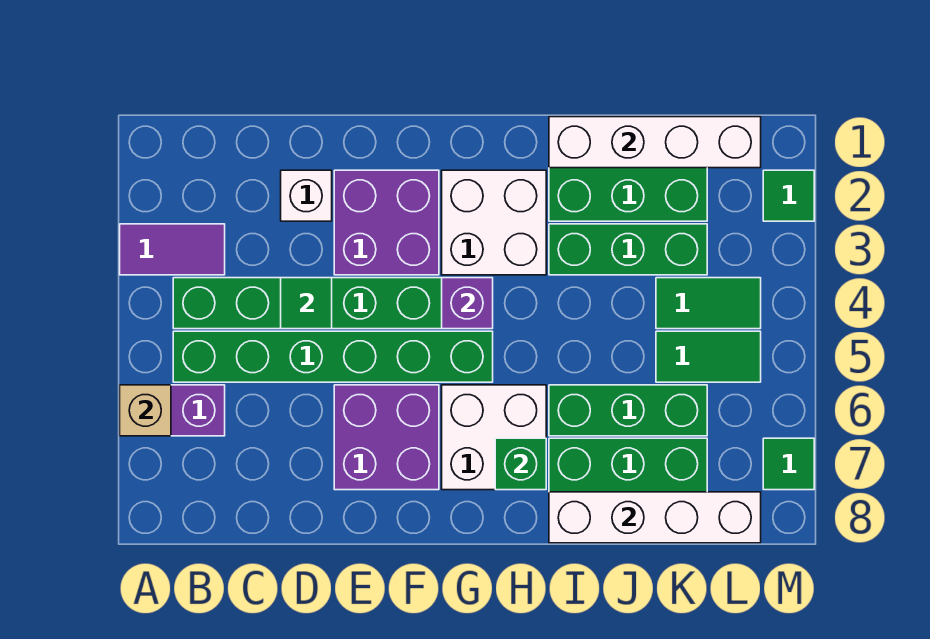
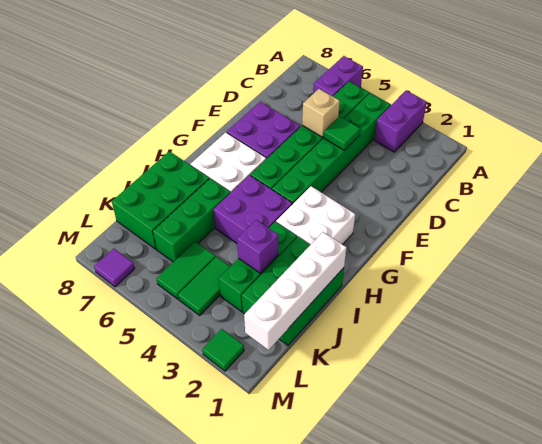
purple 1x2 tile [120,224,225,275] -> purple 1x2 brick [374,90,427,152]
tan 1x1 brick [120,385,171,436] -> tan 1x1 brick moved to [302,89,340,137]
white 1x1 brick [281,170,332,221] -> none
purple 2x2 brick [334,170,439,275] -> purple 2x2 brick moved to [213,175,292,243]
purple 1x1 brick [442,278,493,329] -> purple 1x1 brick moved to [237,220,278,273]
green 1x1 brick [495,438,546,490] -> none
white 1x4 brick [549,492,761,543] -> none
green 1x1 tile [763,438,814,490] -> purple 1x1 tile [94,249,135,287]

